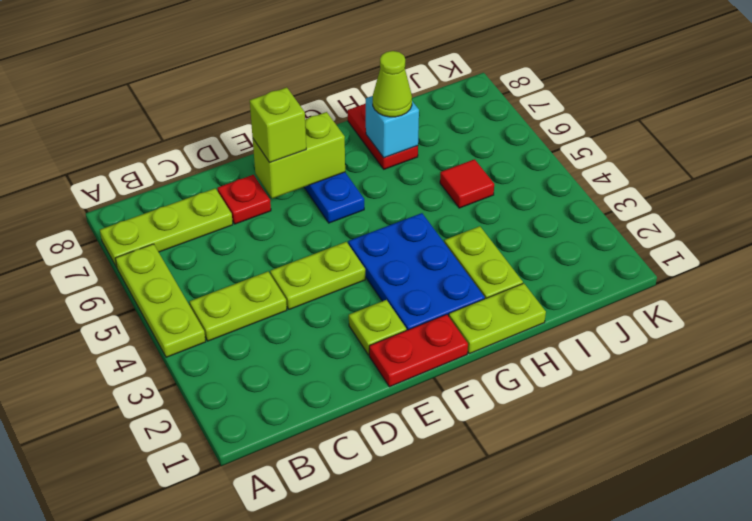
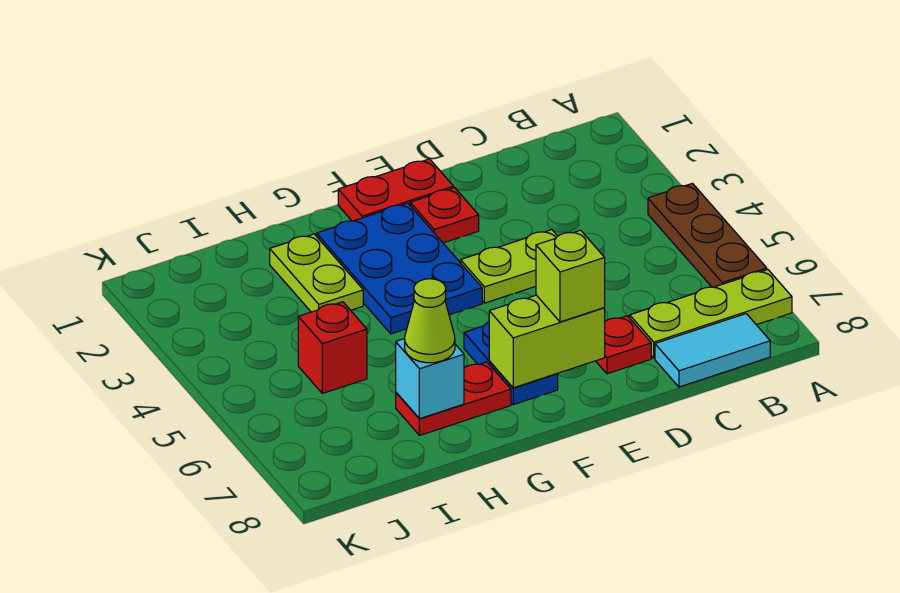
lime 1x3 plate [115,244,206,357] -> brown 1x3 plate [648,183,767,287]
lime 1x2 plate [190,272,287,341] -> none
none -> cyan 1x2 tile [655,314,770,387]
lime 1x1 plate [349,300,406,355] -> red 1x1 plate [410,188,479,243]
lime 1x2 plate [449,283,546,354] -> none
red 1x2 plate [348,103,418,169] -> red 1x2 plate turned to [396,362,511,435]
red 1x1 tile [440,159,494,208] -> red 1x1 brick [298,302,367,393]

